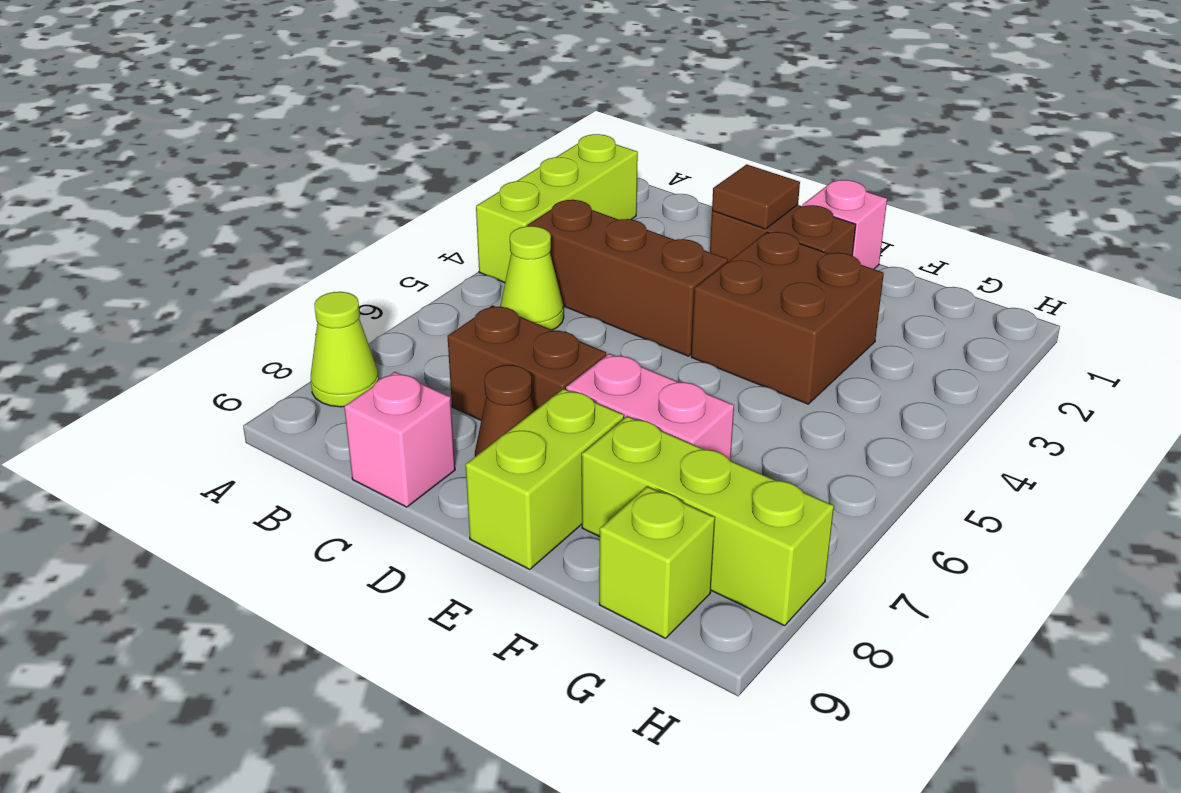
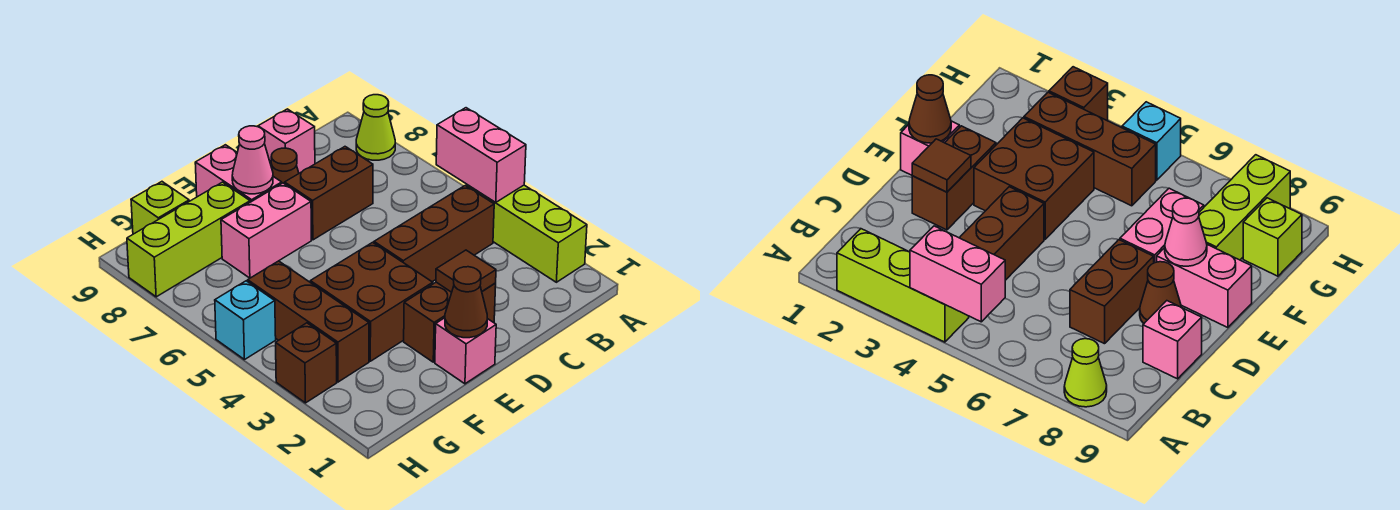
none -> pink 1x2 brick [436,108,526,202]
lime 1x1 cone [500,226,564,330] -> none
none -> brown 1x1 cone [445,267,487,338]
lime 1x2 brick [466,389,624,570] -> pink 1x2 brick [195,145,282,202]
none -> pink 1x1 cone [232,126,273,194]
none -> brown 1x3 brick [248,261,369,382]
none -> brown 1x1 brick [276,323,337,403]
none -> cyan 1x1 brick [215,281,276,360]

